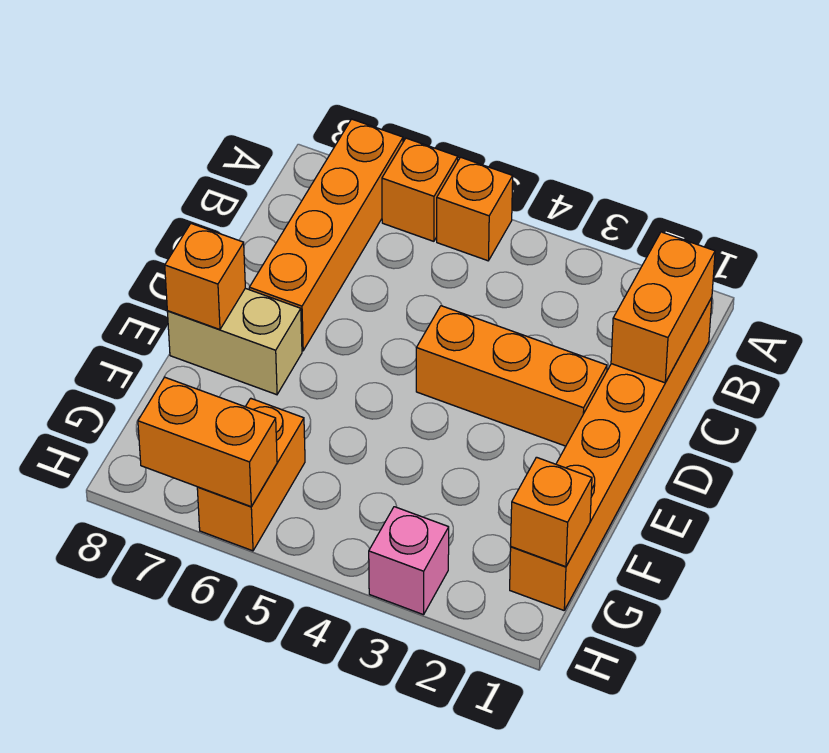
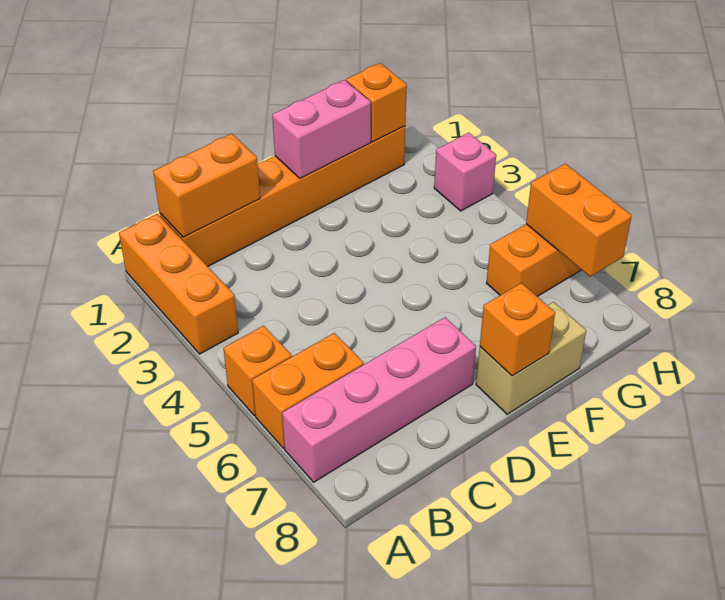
orange 1x1 brick [382,138,458,241] -> orange 1x2 brick [252,333,364,448]
orange 1x4 brick [249,119,403,351] -> pink 1x4 brick [282,317,476,482]
orange 1x3 brick [416,306,607,446] -> orange 1x3 brick moved to [119,214,238,354]
none -> pink 1x2 brick [272,80,371,178]
tan 1x2 brick [167,288,302,395] -> tan 1x2 brick turned to [476,302,586,414]

